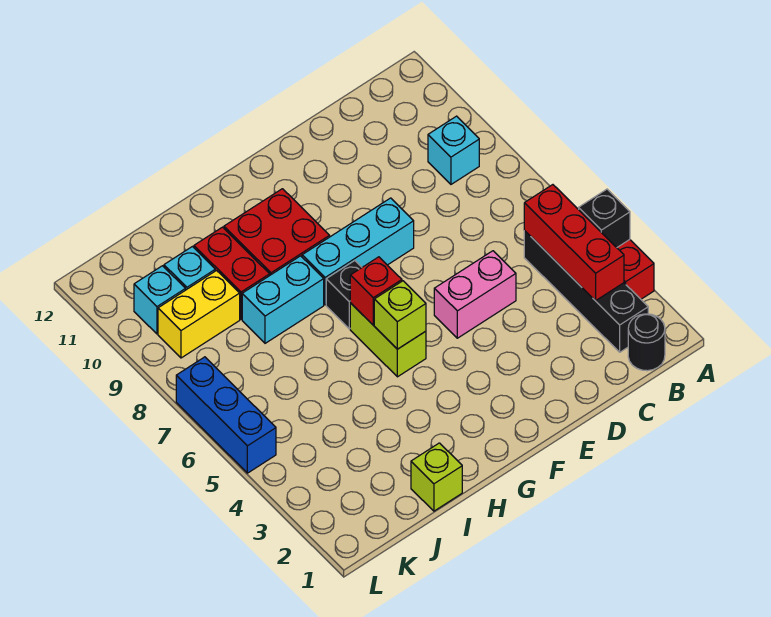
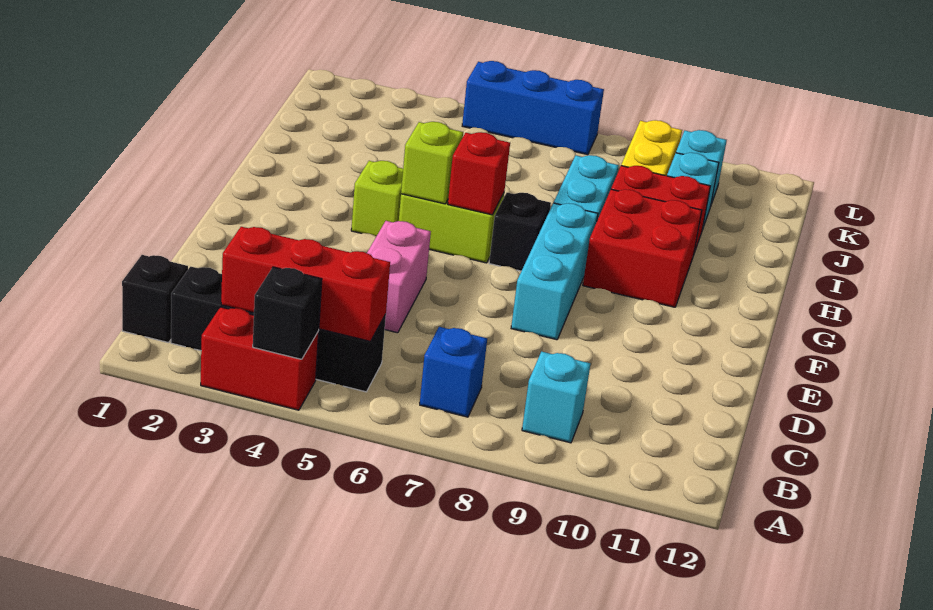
black 1x1 round brick [628,314,665,371] -> black 1x1 brick [122,255,188,343]
none -> blue 1x1 brick [420,327,487,417]
lime 1x1 brick [411,443,462,511] -> lime 1x1 brick moved to [351,161,403,236]

